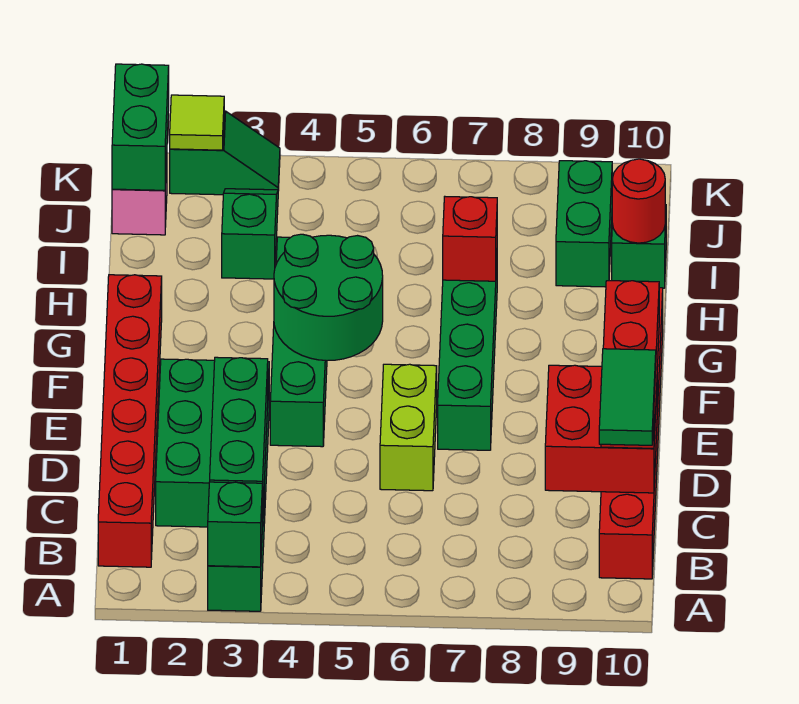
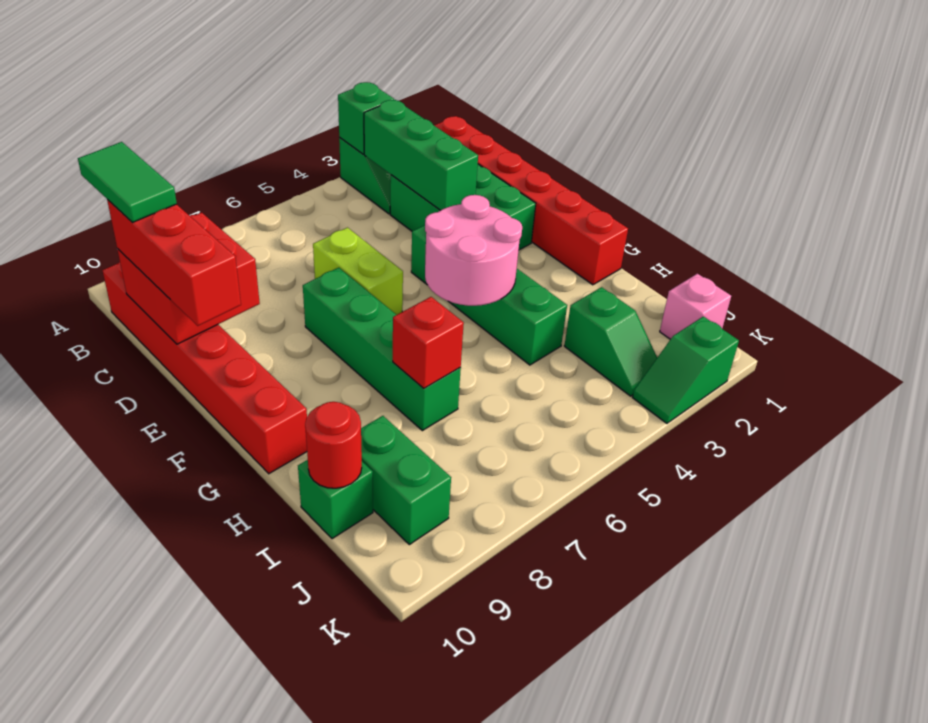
green 2x2 round brick [274,234,383,361] -> pink 2x2 round brick [425,195,522,306]
green 1x2 brick [112,64,169,190] -> none
lime 1x1 tile [170,95,224,150] -> none

